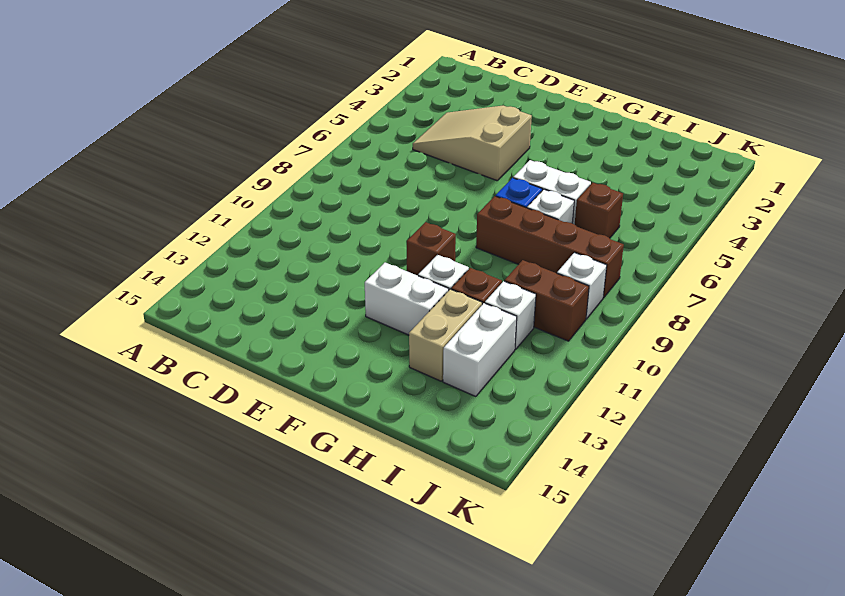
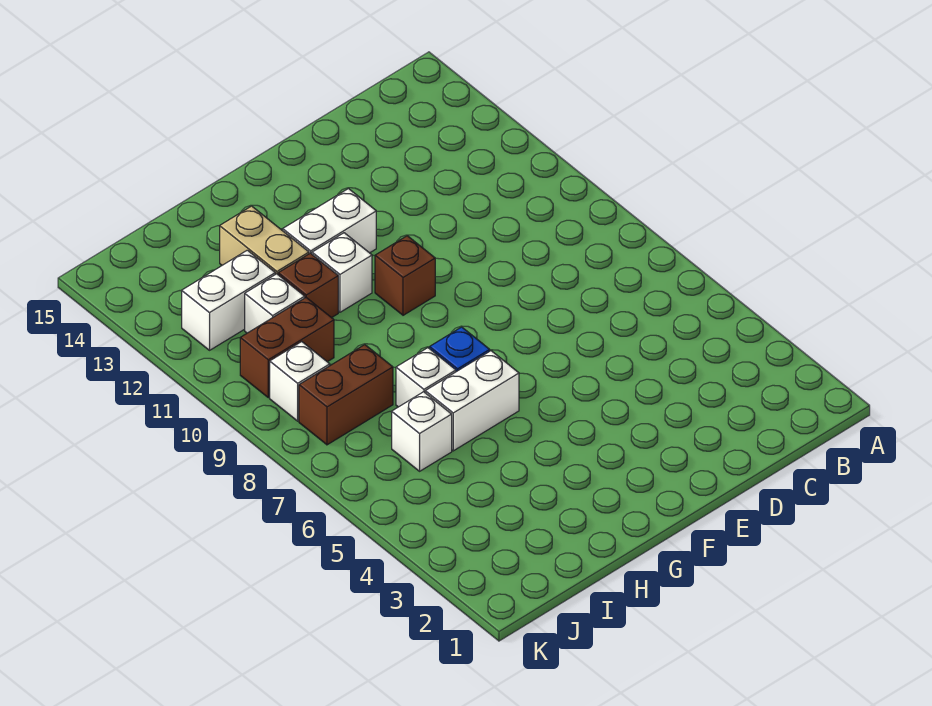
tan 2x3 slope [413,105,532,181] -> none
brown 1x4 brick [476,196,624,298] -> brown 1x2 brick [299,345,393,445]
brown 1x1 brick [575,182,623,238] -> white 1x1 brick [392,392,452,471]
white 1x2 brick [443,303,517,397] -> white 1x2 brick turned to [182,250,275,350]

